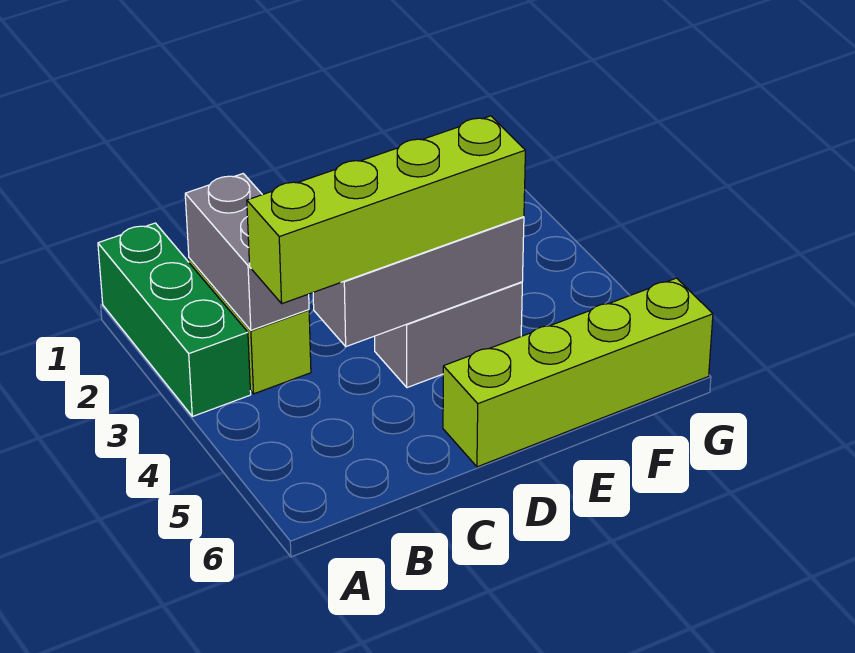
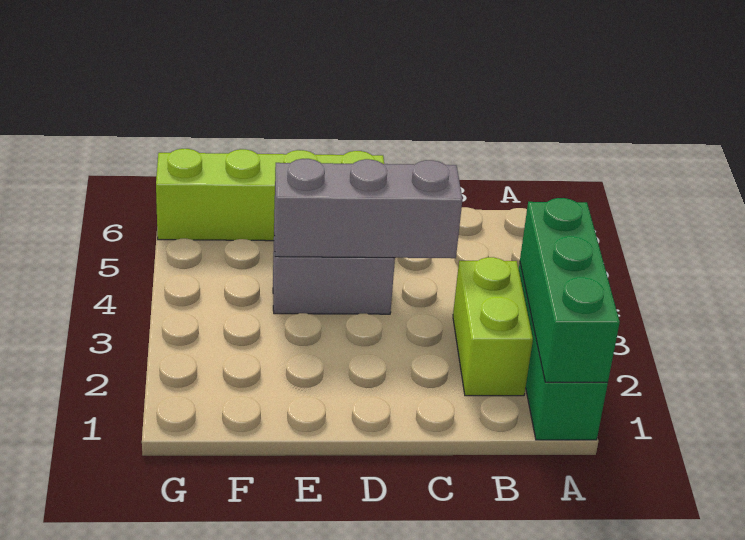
none -> green 1x3 brick [520,198,620,382]
grey 1x2 brick [185,174,309,330] -> none
lime 1x4 brick [247,116,525,304] -> none

